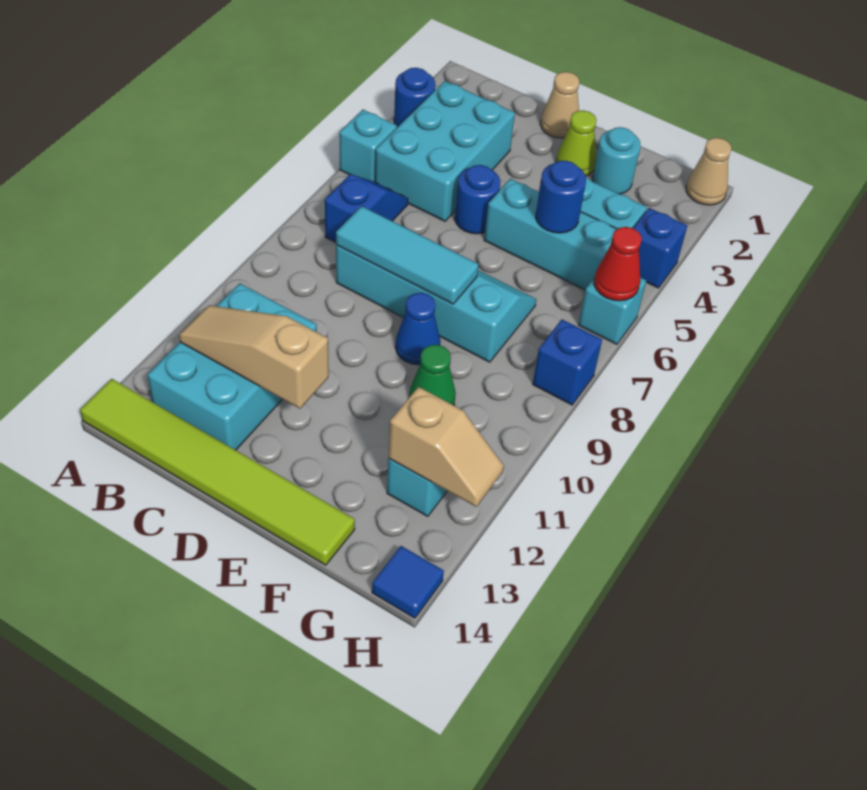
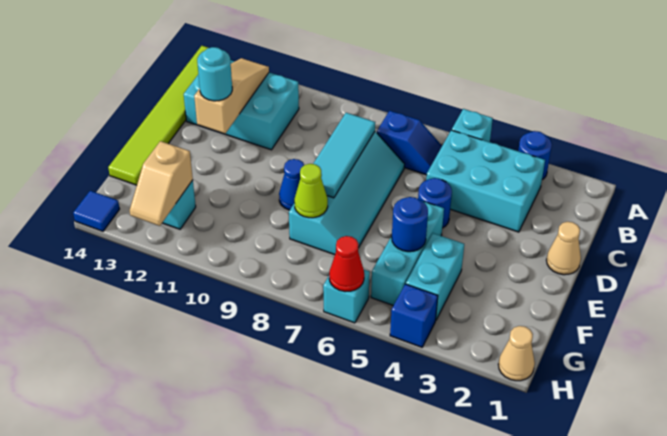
lime 1x1 cone [556,110,596,176] -> lime 1x1 cone moved to [294,164,328,218]
cyan 1x1 round brick [593,127,640,194] -> cyan 1x1 round brick moved to [197,47,232,101]
green 1x1 cone [409,345,456,405] -> none
blue 1x1 brick [533,320,602,405] -> none

